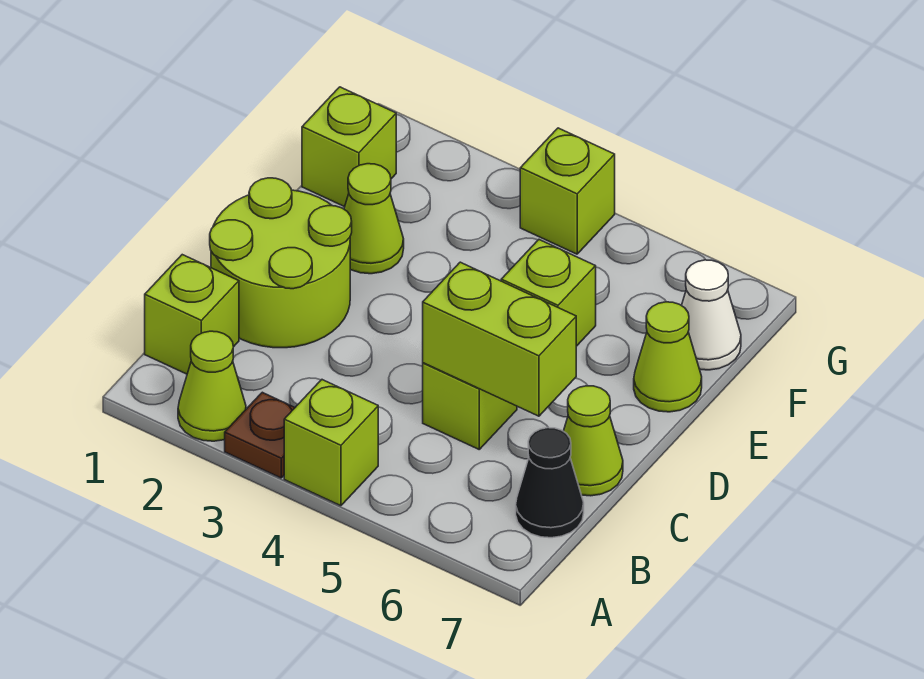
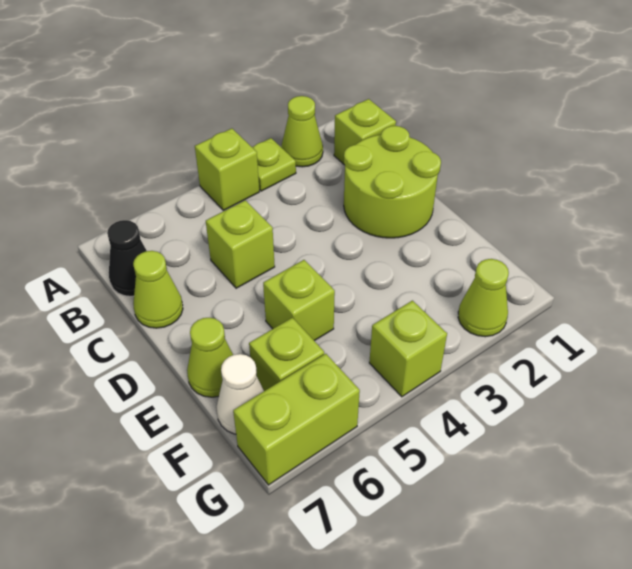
brown 1x1 plate [225,392,295,478] -> lime 1x1 plate [252,138,296,191]
lime 1x2 brick [423,262,576,416] -> lime 1x2 brick moved to [233,354,360,485]
lime 1x1 cone [344,164,404,274] -> lime 1x1 cone moved to [458,259,509,337]
lime 1x1 brick [302,87,396,207] -> lime 1x1 brick moved to [249,318,324,391]

